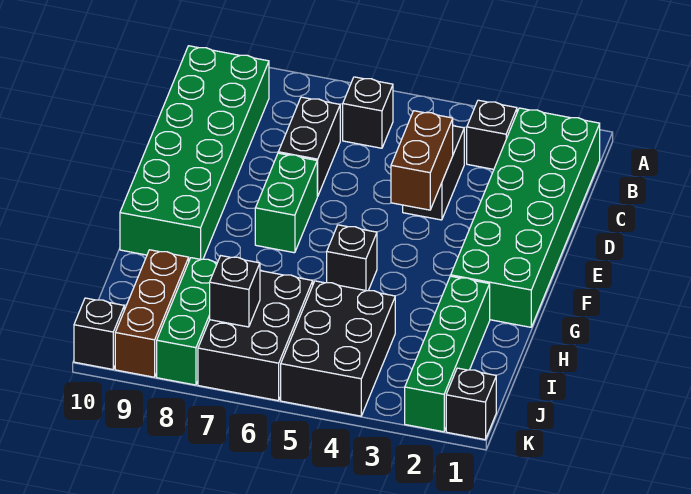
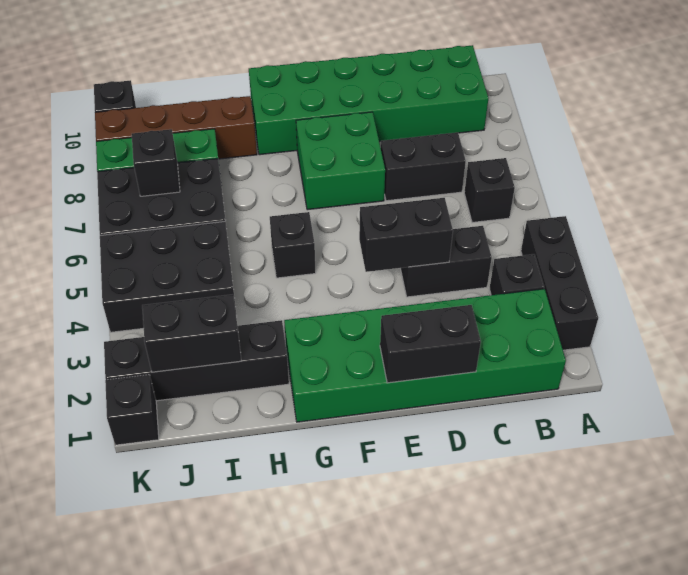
none -> black 1x3 brick [521,216,598,350]
none -> black 1x2 brick [380,305,481,383]
brown 1x2 brick [391,111,453,210] -> black 1x2 brick [359,198,453,272]
green 1x2 brick [255,153,318,253] -> green 2x2 brick [296,112,385,210]
green 1x4 brick [405,276,490,432] -> black 1x4 brick [104,320,289,401]
none -> black 1x2 brick [142,295,241,372]
brown 1x3 brick [115,250,189,377] -> brown 1x4 brick [95,96,257,159]

